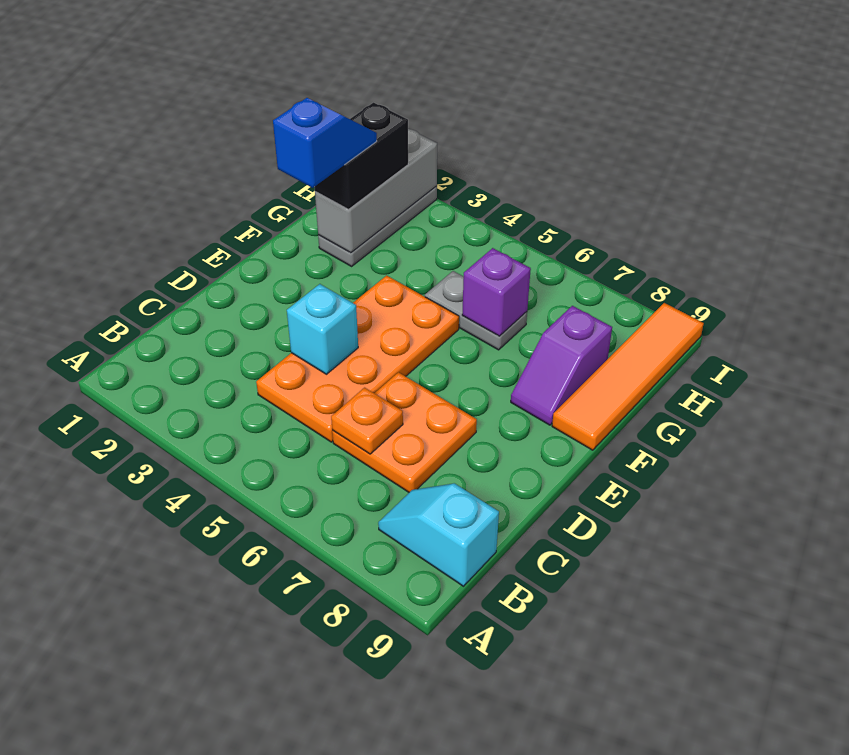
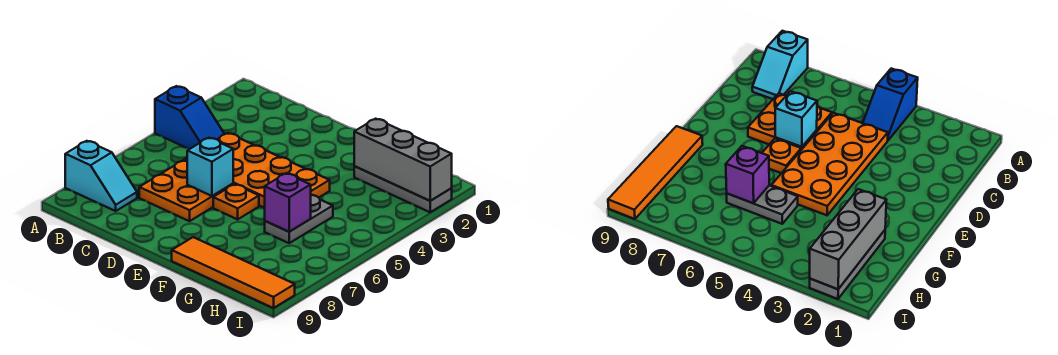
cyan 1x2 slope [378,483,499,586] -> cyan 1x2 slope turned to [65,141,137,211]
orange 1x1 plate [331,388,403,454] -> orange 1x1 plate moved to [213,184,259,219]
cyan 1x1 brick [287,284,358,374] -> cyan 1x1 brick moved to [187,138,233,196]
blue 1x2 slope [273,98,377,188] -> blue 1x2 slope moved to [155,86,224,149]
purple 1x2 slope [511,306,612,425] -> none
black 1x2 brick [315,103,408,209] -> none

